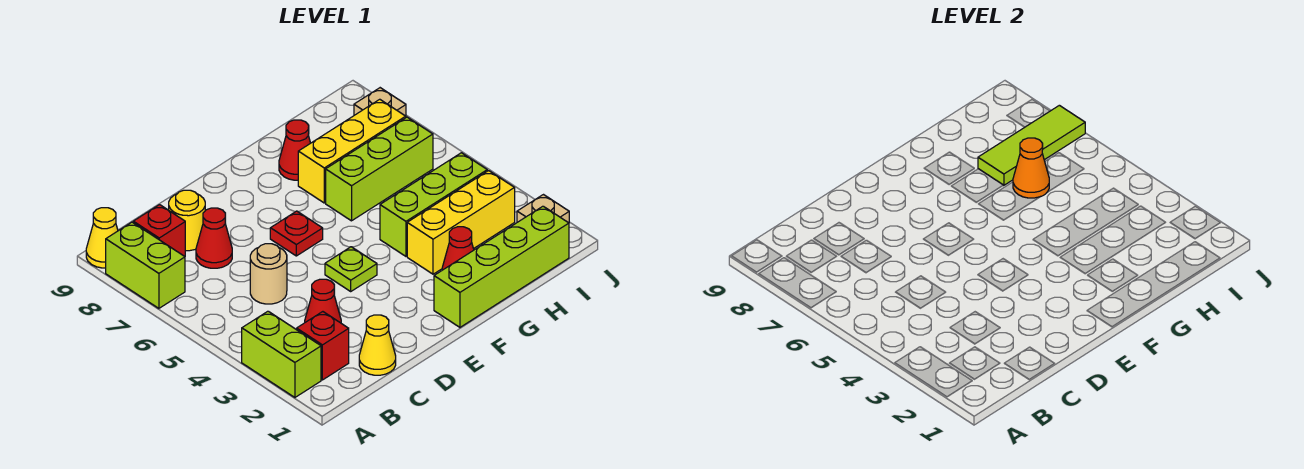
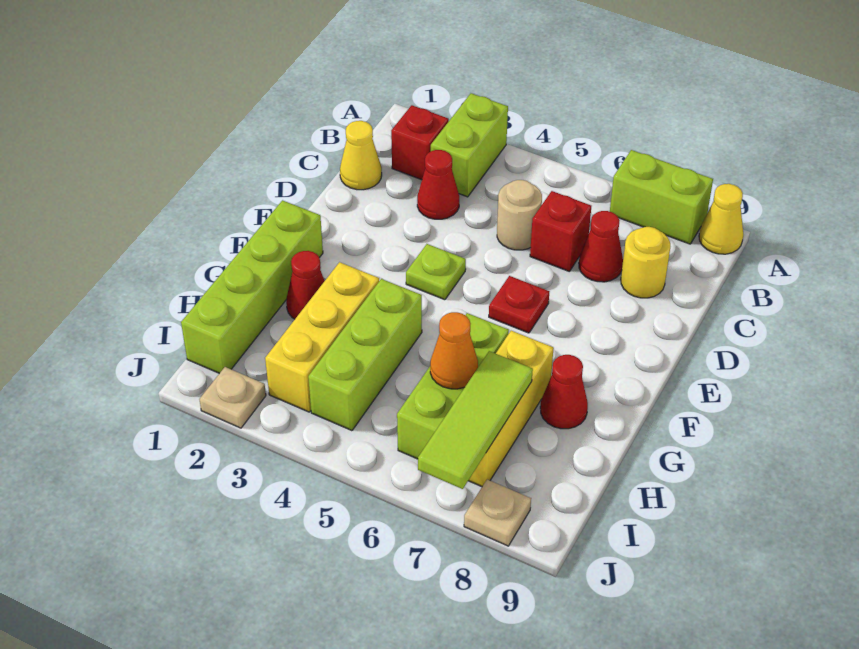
lime 1x2 brick [242,311,321,397] -> lime 1x2 brick turned to [431,93,508,197]
red 1x1 brick [133,205,185,256] -> red 1x1 brick moved to [530,191,591,271]

